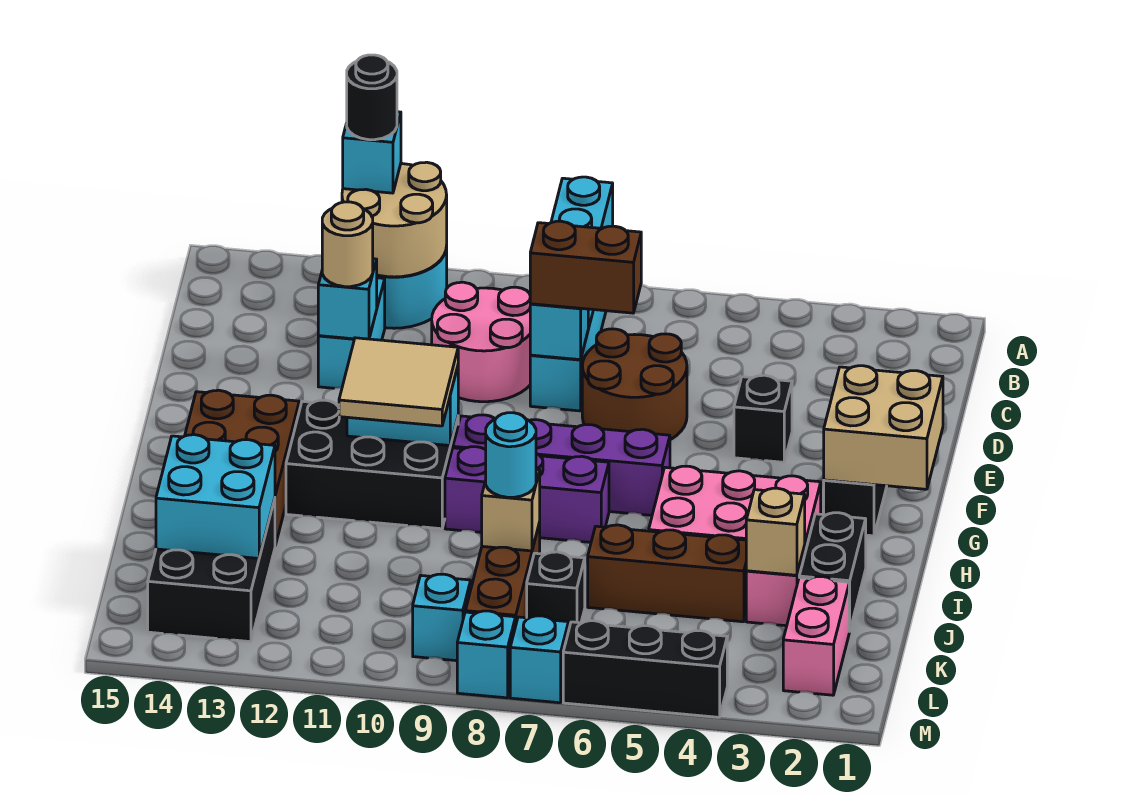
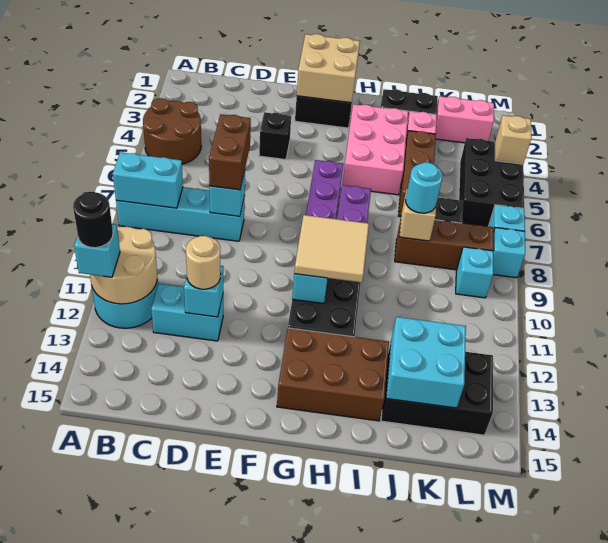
pink 2x2 round brick [432,282,530,402] -> none
brown 2x2 round brick [582,329,687,440] -> brown 2x2 round brick moved to [143,98,201,164]
tan 1x1 brick [746,488,805,575] -> tan 1x1 brick moved to [495,115,532,164]
black 1x3 brick [563,621,727,717] -> black 2x3 brick [459,138,524,227]

